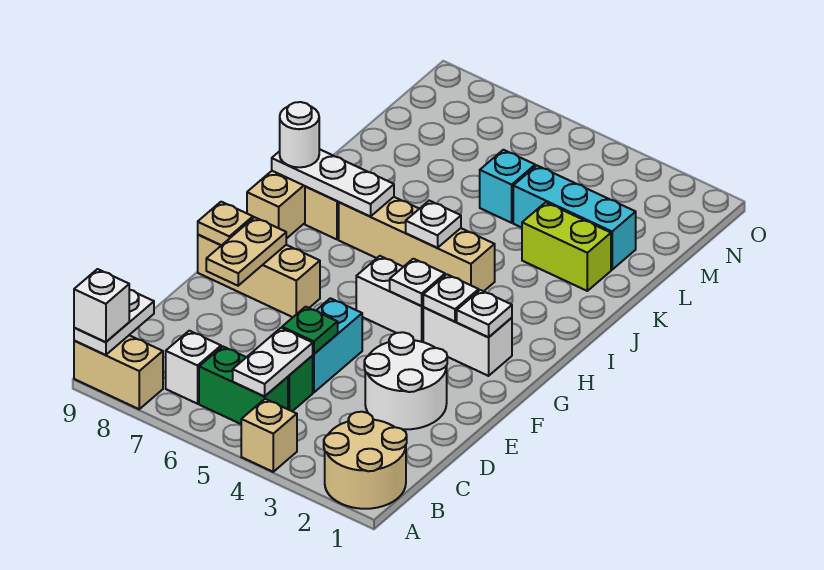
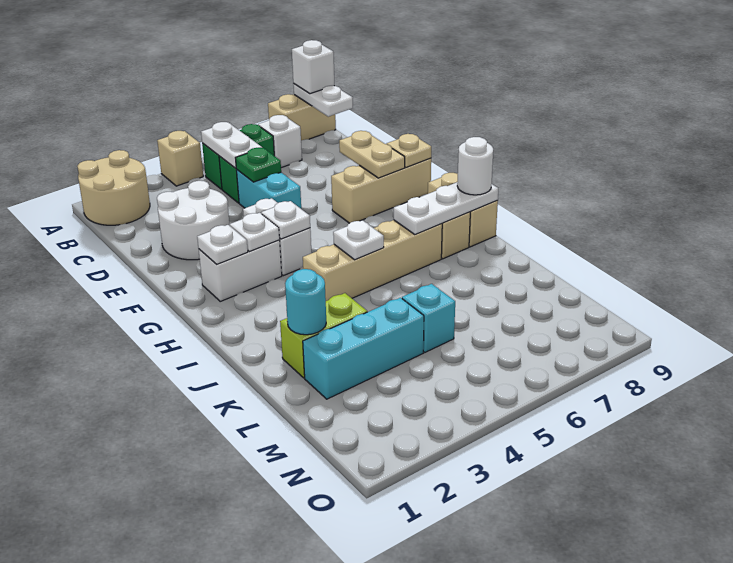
white 1x2 brick [356,256,423,342] -> white 1x2 brick turned to [243,198,311,276]
none -> cyan 1x1 round brick [285,269,326,335]

